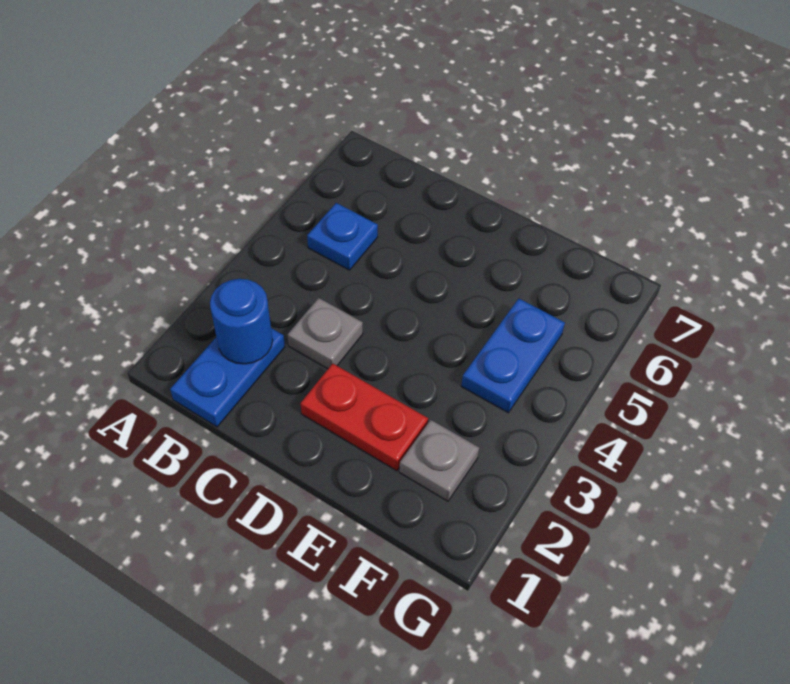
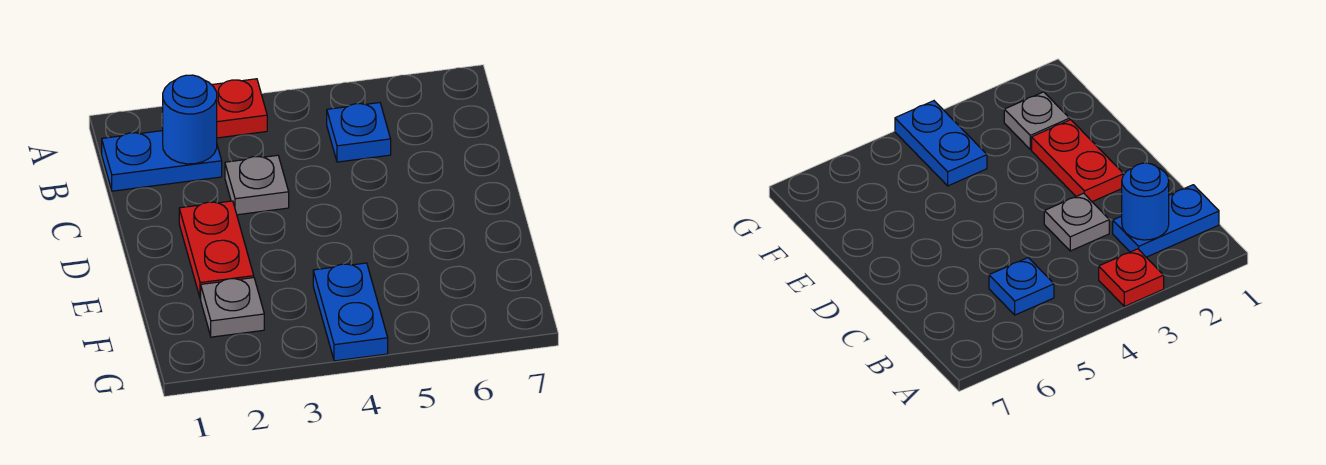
none -> red 1x1 plate [212,79,267,138]
blue 1x2 plate [461,299,565,413] -> blue 1x2 plate turned to [313,263,388,361]

